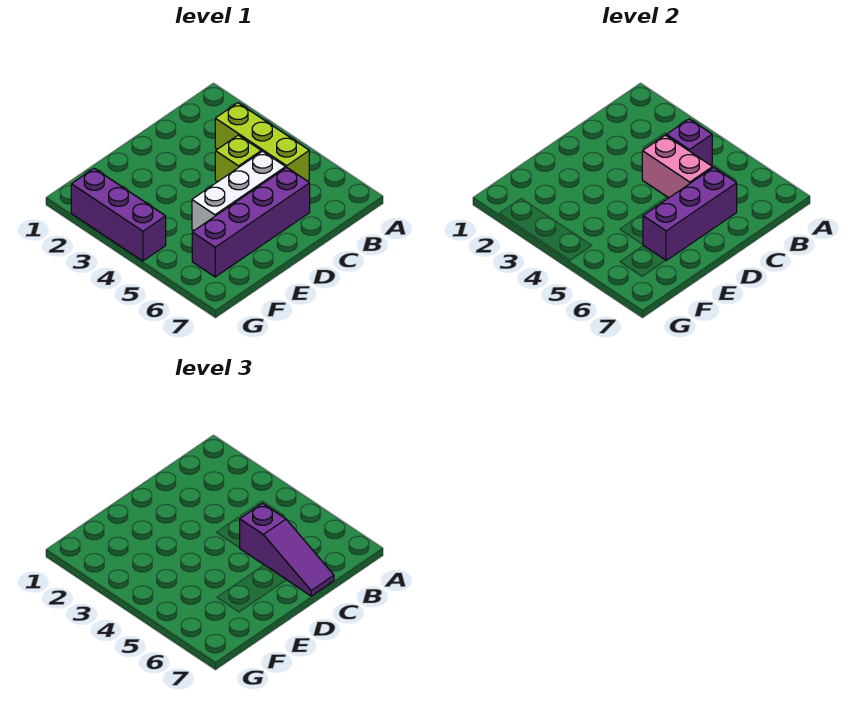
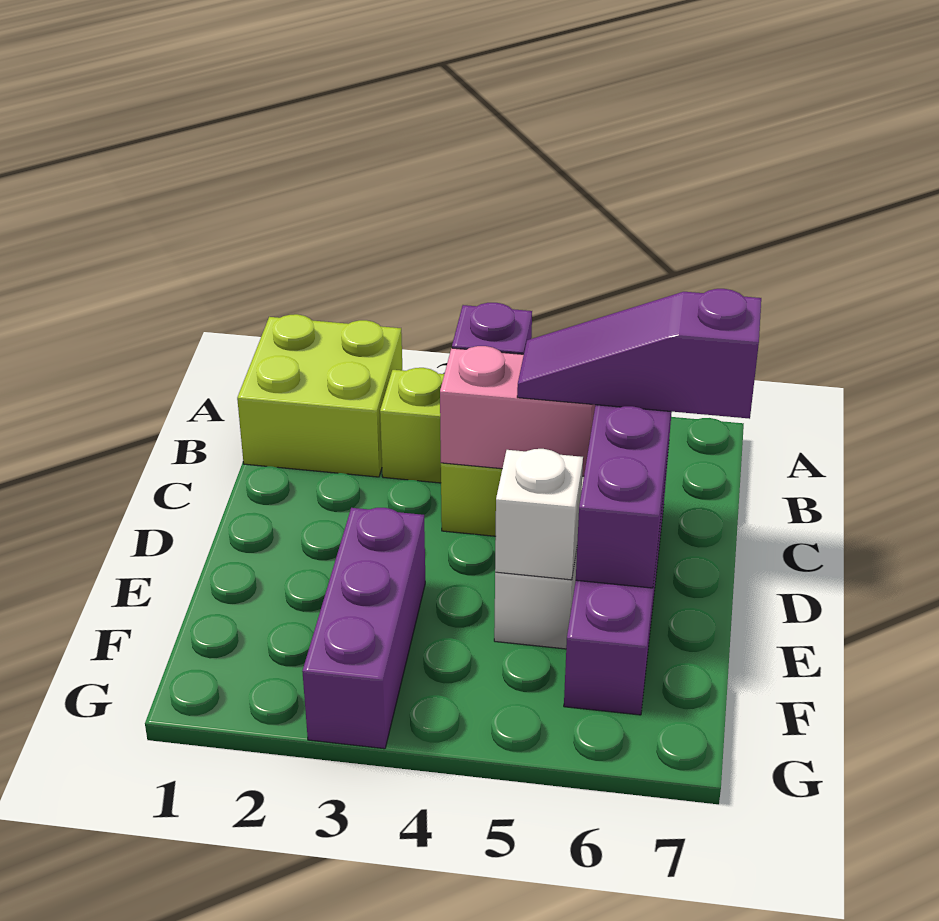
none -> lime 2x2 brick [237,314,402,477]
purple 1x3 slope [240,503,334,596] -> purple 1x3 slope turned to [517,289,761,419]
none -> white 1x1 brick [495,449,583,580]
purple 1x3 brick [71,168,166,261] -> purple 1x3 brick turned to [302,508,425,749]

